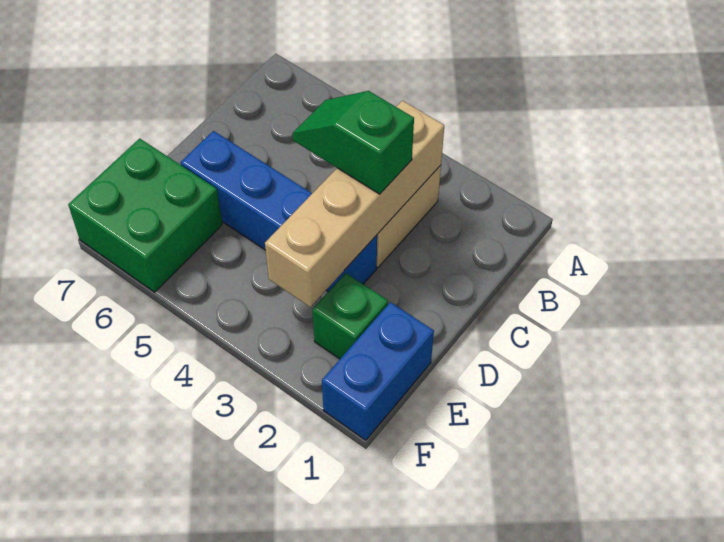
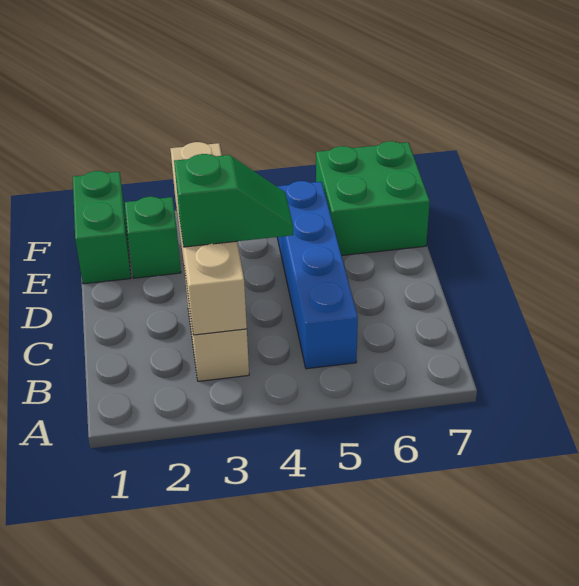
blue 1x4 brick [181,131,377,292] -> blue 1x4 brick turned to [277,181,358,369]
blue 1x2 brick [322,302,434,440] -> green 1x2 brick [73,171,131,284]

